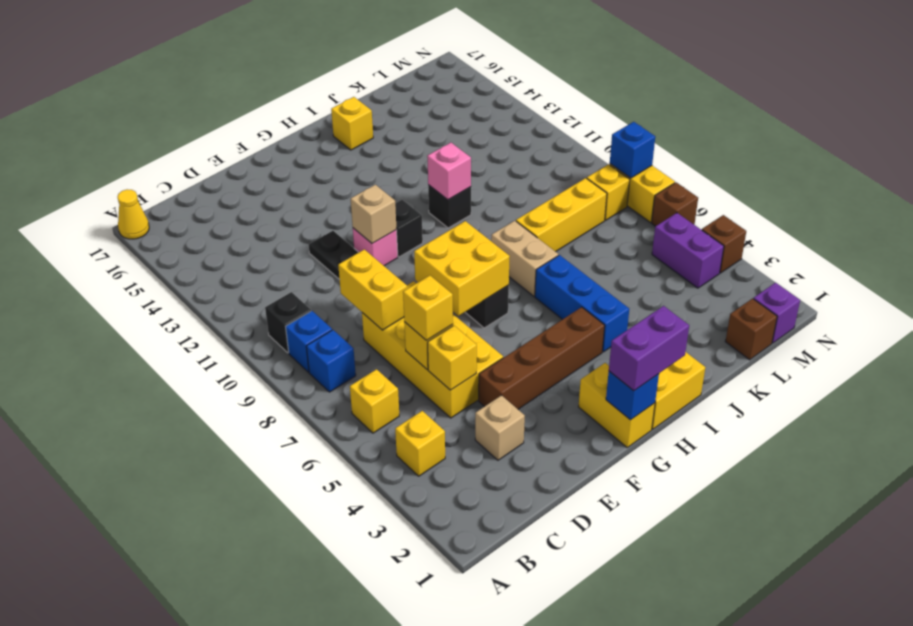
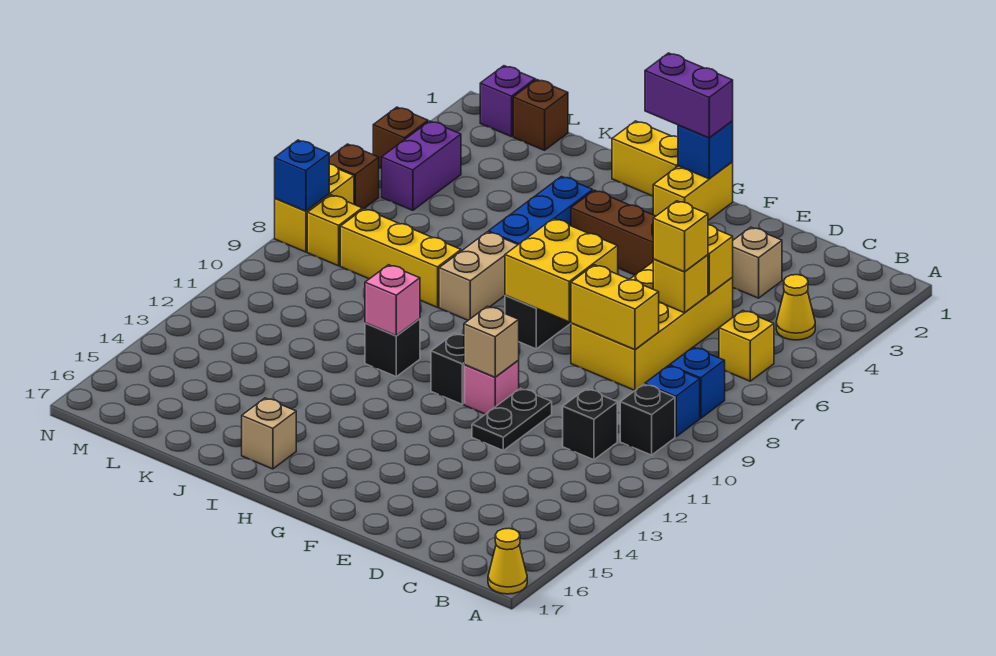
yellow 1x1 brick [395,411,445,476] -> yellow 1x1 cone [776,275,815,340]
none -> black 1x1 brick [563,389,617,460]
yellow 1x2 brick [338,249,407,330] -> yellow 1x2 brick turned to [571,265,659,350]
yellow 1x1 brick [331,97,373,150] -> tan 1x1 brick [242,398,296,469]

